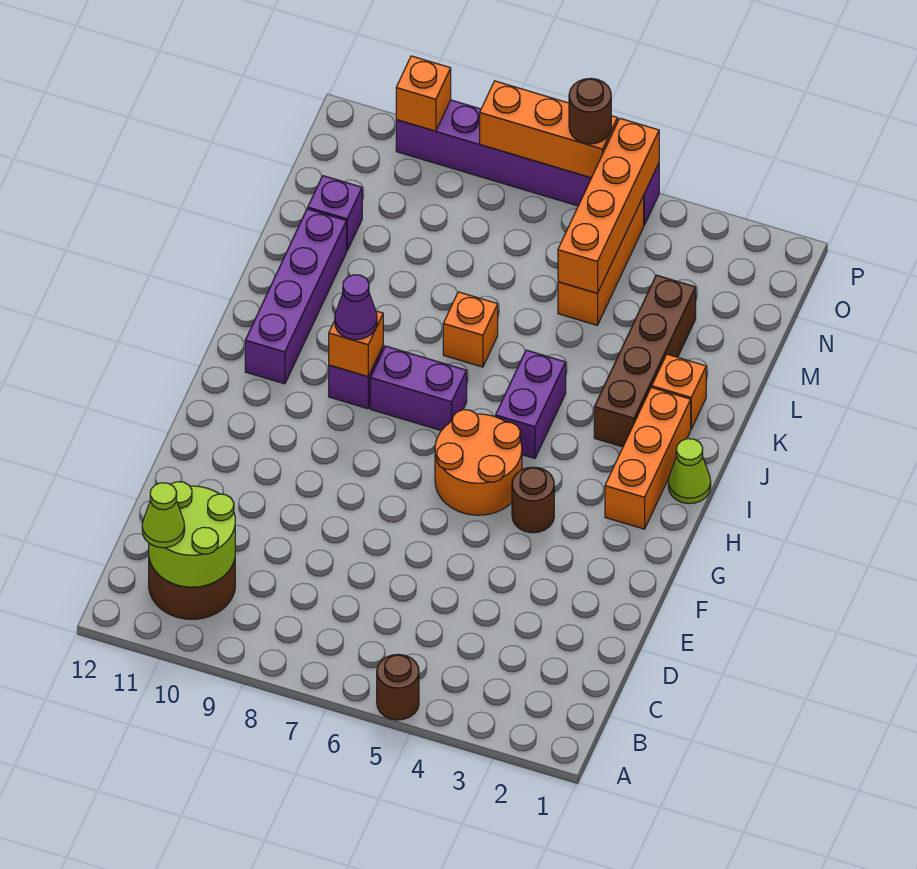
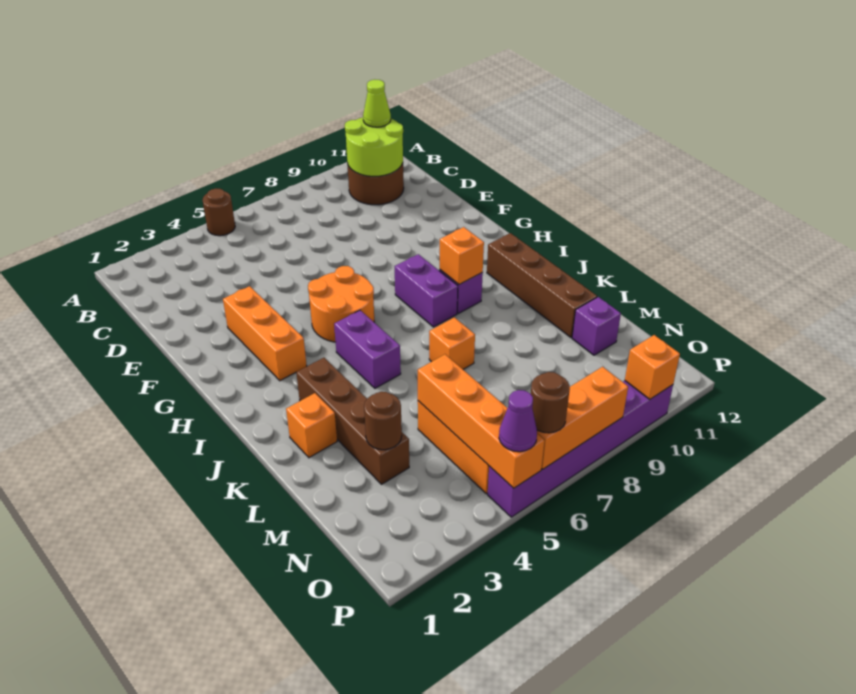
brown 1x1 round brick [512,467,554,533] -> brown 1x1 round brick moved to [364,392,402,450]
orange 1x3 brick [605,387,691,529] -> orange 1x3 brick moved to [223,286,307,381]
lime 1x1 cone [668,439,711,504] -> none
purple 1x2 brick [370,346,467,431] -> purple 1x2 brick turned to [394,254,458,327]
purple 1x1 cone [335,275,377,340] -> purple 1x1 cone moved to [499,390,537,452]
purple 1x4 brick [245,209,347,384] -> brown 1x4 brick [487,233,597,337]

